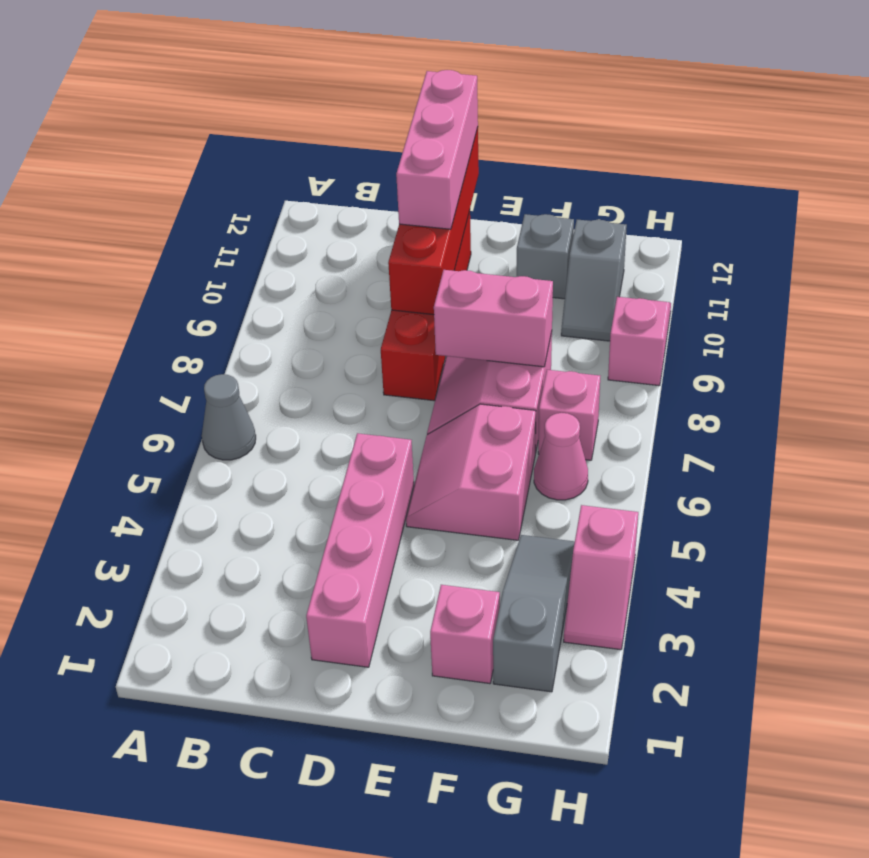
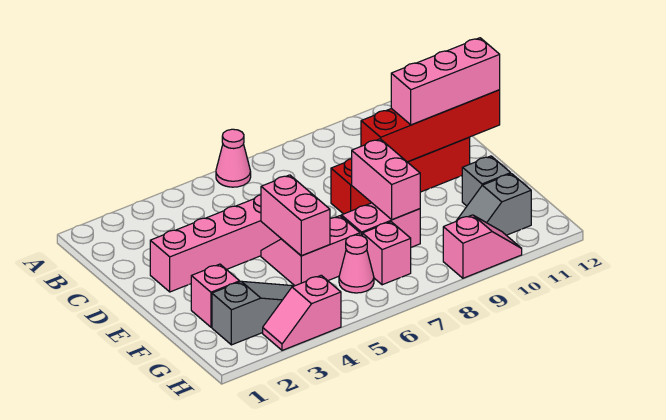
grey 1x1 cone [202,374,256,460] -> pink 1x1 cone [216,129,251,187]
none -> pink 1x2 brick [261,175,330,256]

